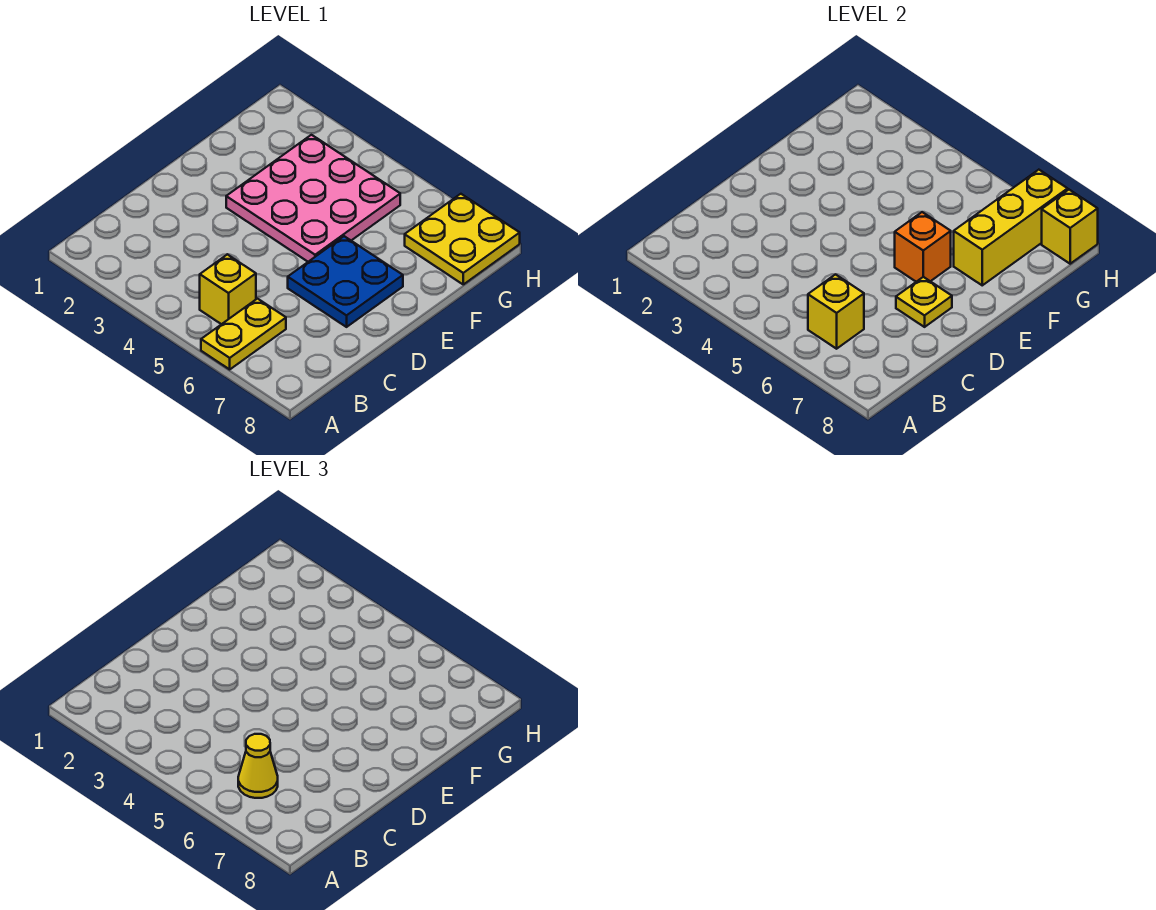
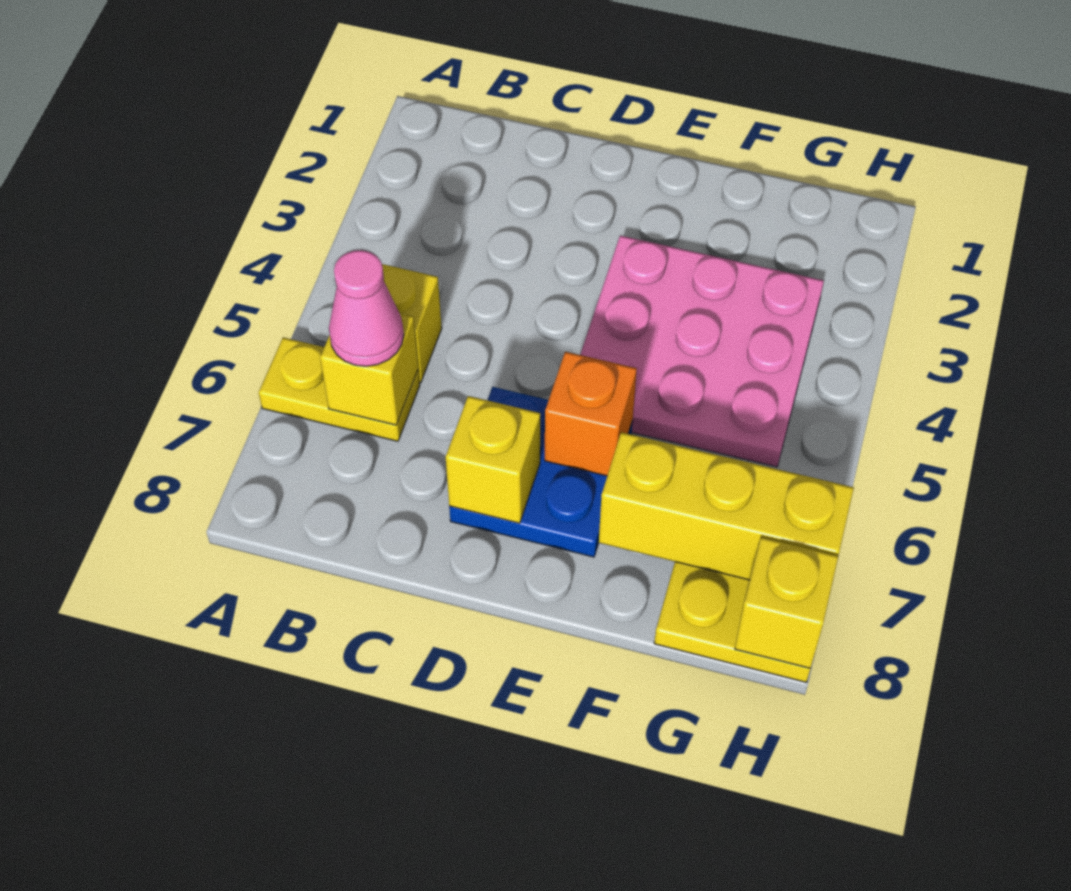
yellow 1x1 cone [238,734,278,798] -> pink 1x1 cone [329,250,404,366]
yellow 1x1 plate [896,277,952,327] -> yellow 1x1 brick [446,396,540,523]

